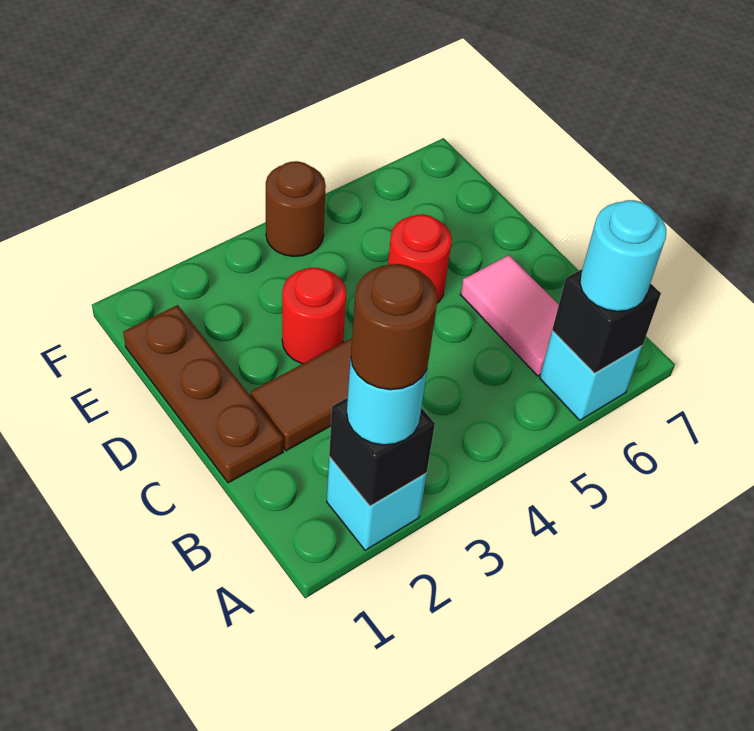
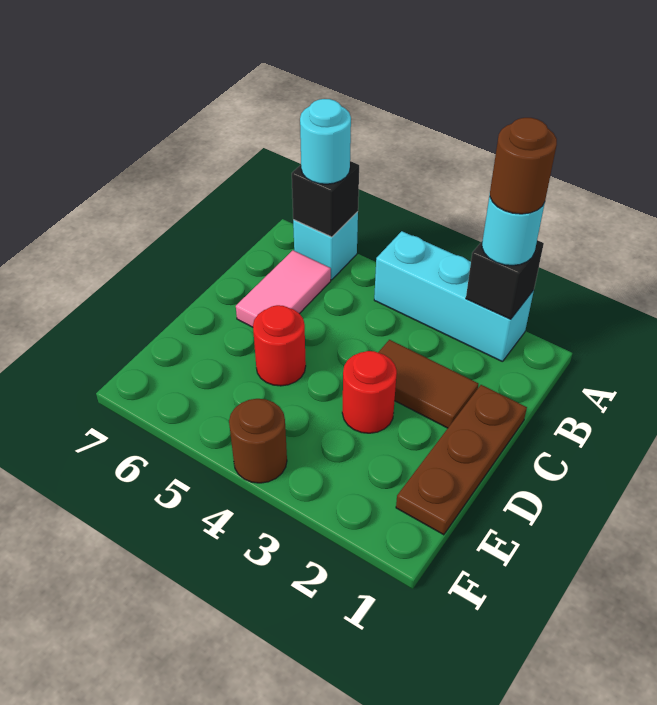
cyan 1x1 brick [327,457,427,550] -> cyan 1x3 brick [374,231,534,362]

